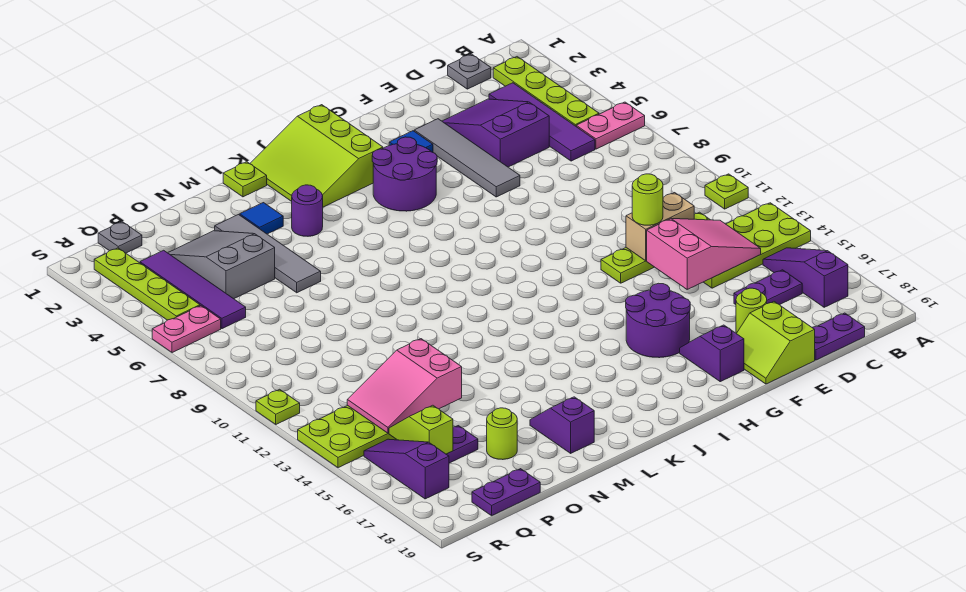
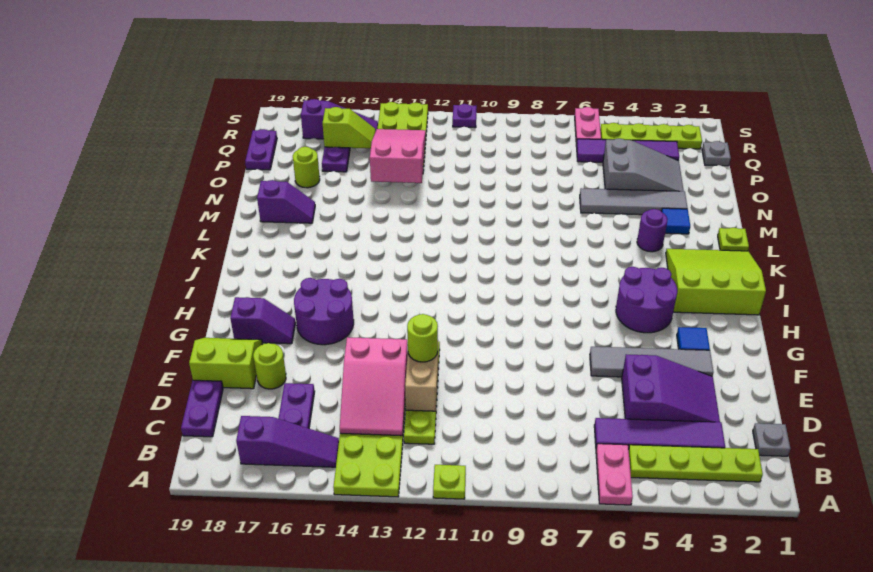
lime 1x1 plate [256,389,300,424] -> purple 1x1 plate [453,104,477,128]

